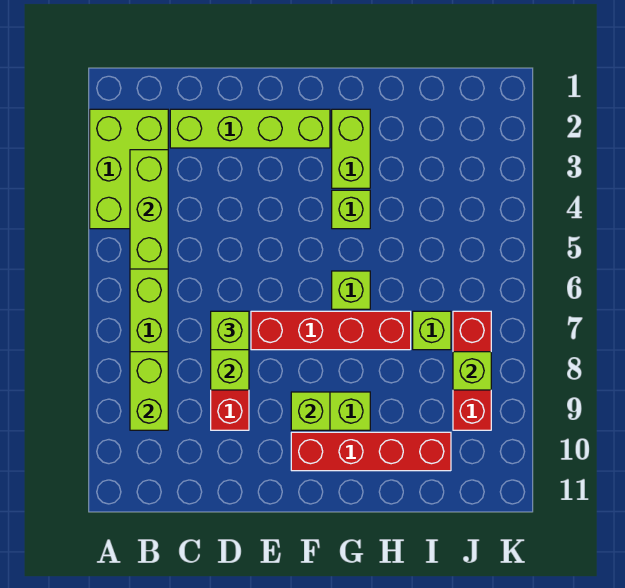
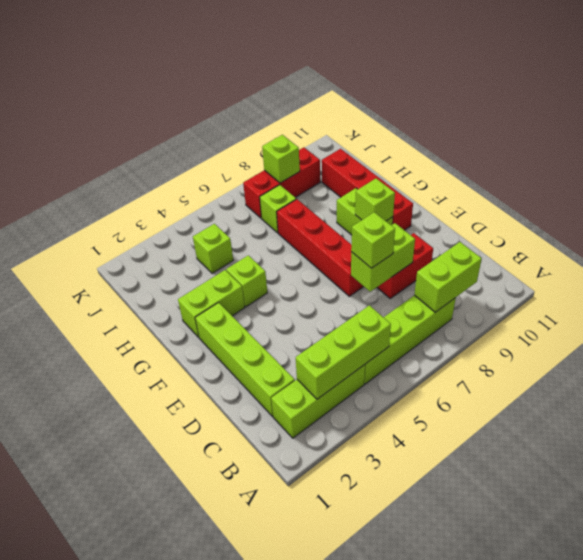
lime 2x3 brick [90,109,168,229] -> lime 1x3 brick [271,365,365,438]
lime 1x1 brick [332,271,370,309] -> lime 1x1 brick moved to [193,224,233,273]

